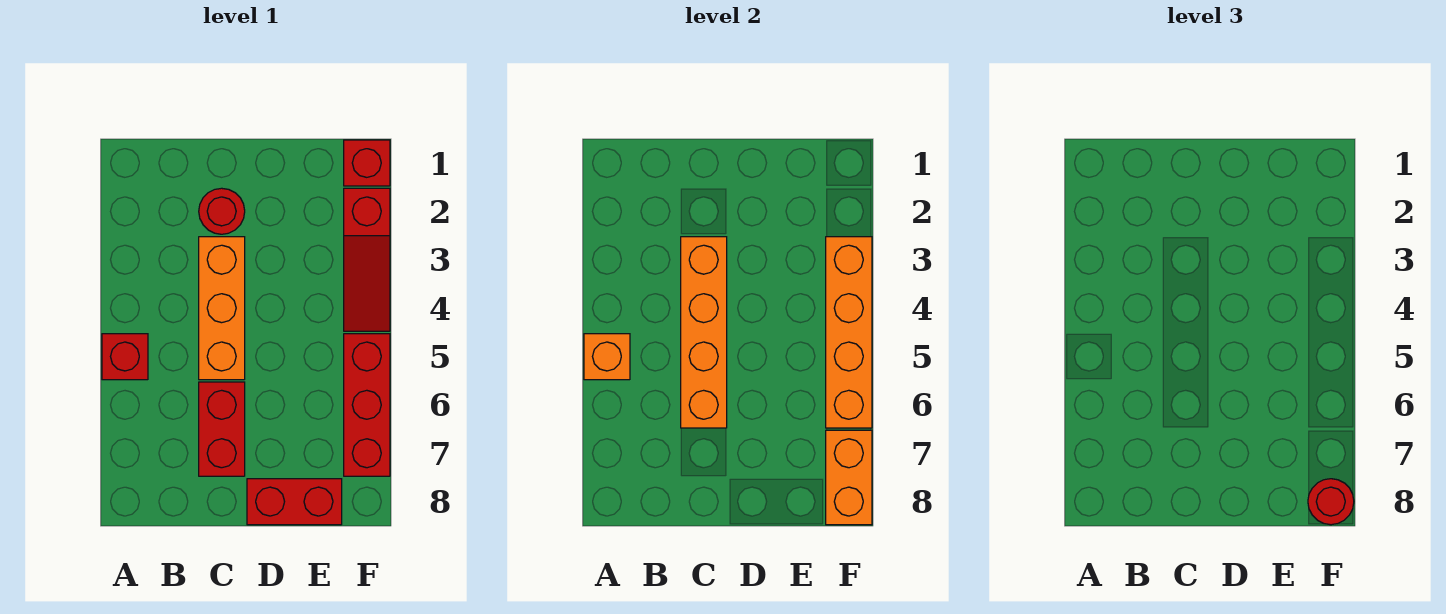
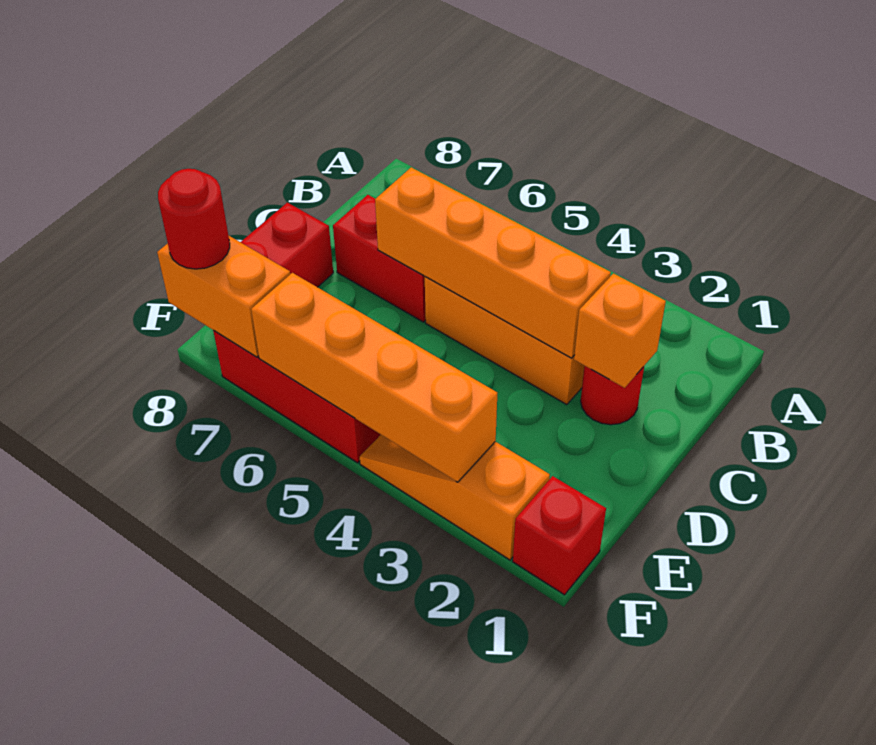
red 1x1 brick [102,334,148,380] -> none
orange 1x1 brick [584,334,630,380] -> orange 1x1 brick moved to [574,274,666,388]
red 1x3 slope [344,188,390,331] -> orange 1x3 slope [360,435,550,560]

